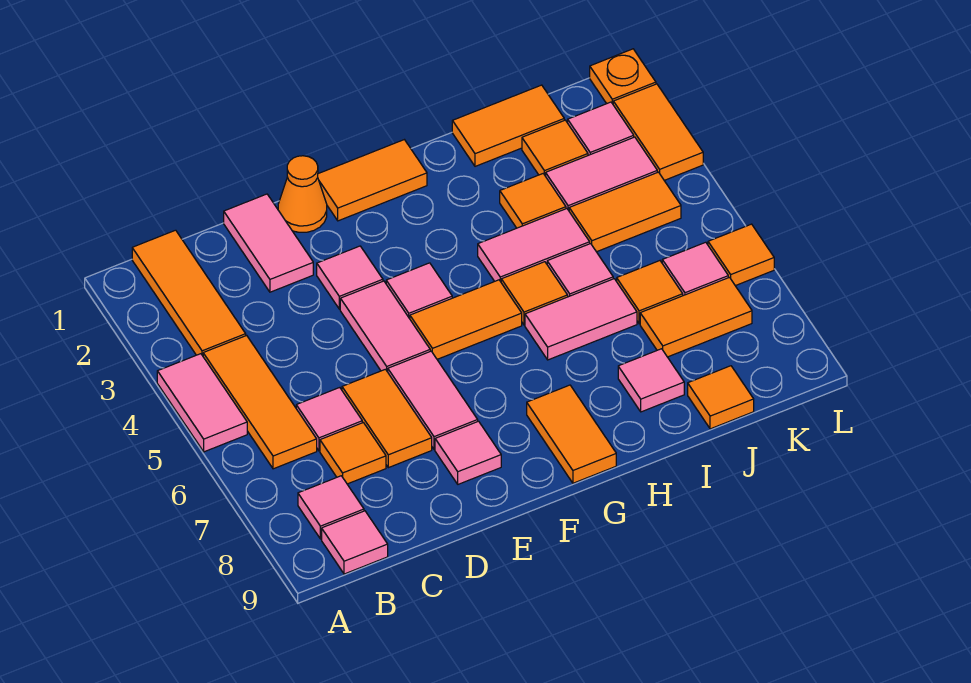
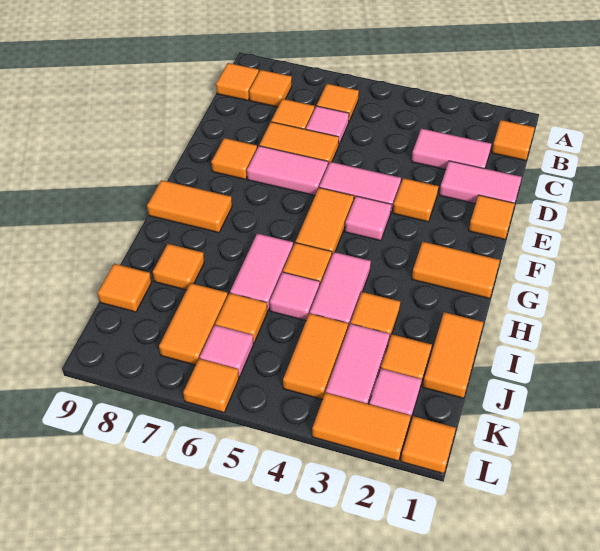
pink 1x2 tile [157,354,247,452] -> pink 1x2 tile moved to [412,129,491,169]
orange 1x3 tile [132,230,246,356] -> orange 1x1 tile [492,120,535,161]
orange 1x3 tile [203,335,317,469] -> orange 1x1 tile [317,84,359,121]
pink 1x1 tile [298,476,364,539] -> orange 1x1 tile [249,70,292,107]
pink 1x1 tile [322,511,388,574] -> orange 1x1 tile [216,63,259,100]
orange 1x1 cone [278,156,327,232] -> orange 1x1 tile [469,195,515,239]
pink 1x1 tile [317,246,383,309] -> orange 1x1 tile [393,178,438,222]
pink 1x1 tile [435,421,501,484] -> orange 1x1 tile [211,138,257,179]
orange 1x2 tile [318,140,427,221] -> orange 1x2 tile turned to [412,242,500,299]
pink 1x1 tile [618,349,684,412] -> orange 1x1 tile [153,244,204,290]
orange 1x1 plate [590,49,656,104] -> orange 1x1 tile [401,416,456,474]

